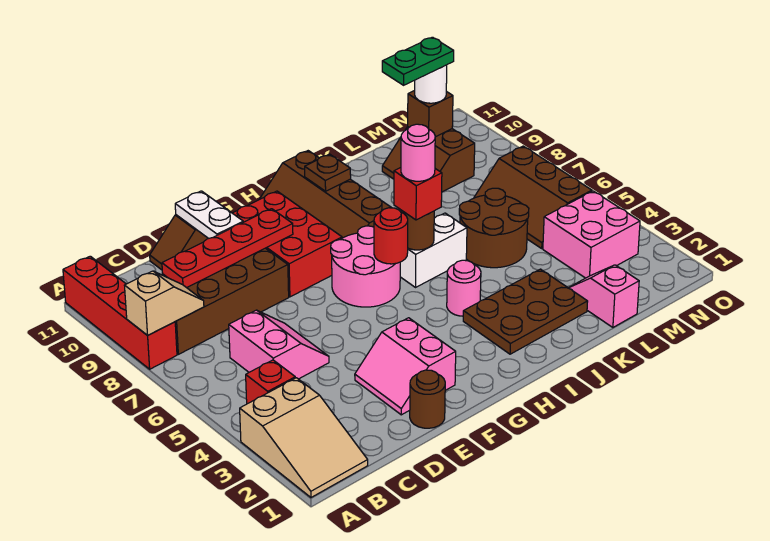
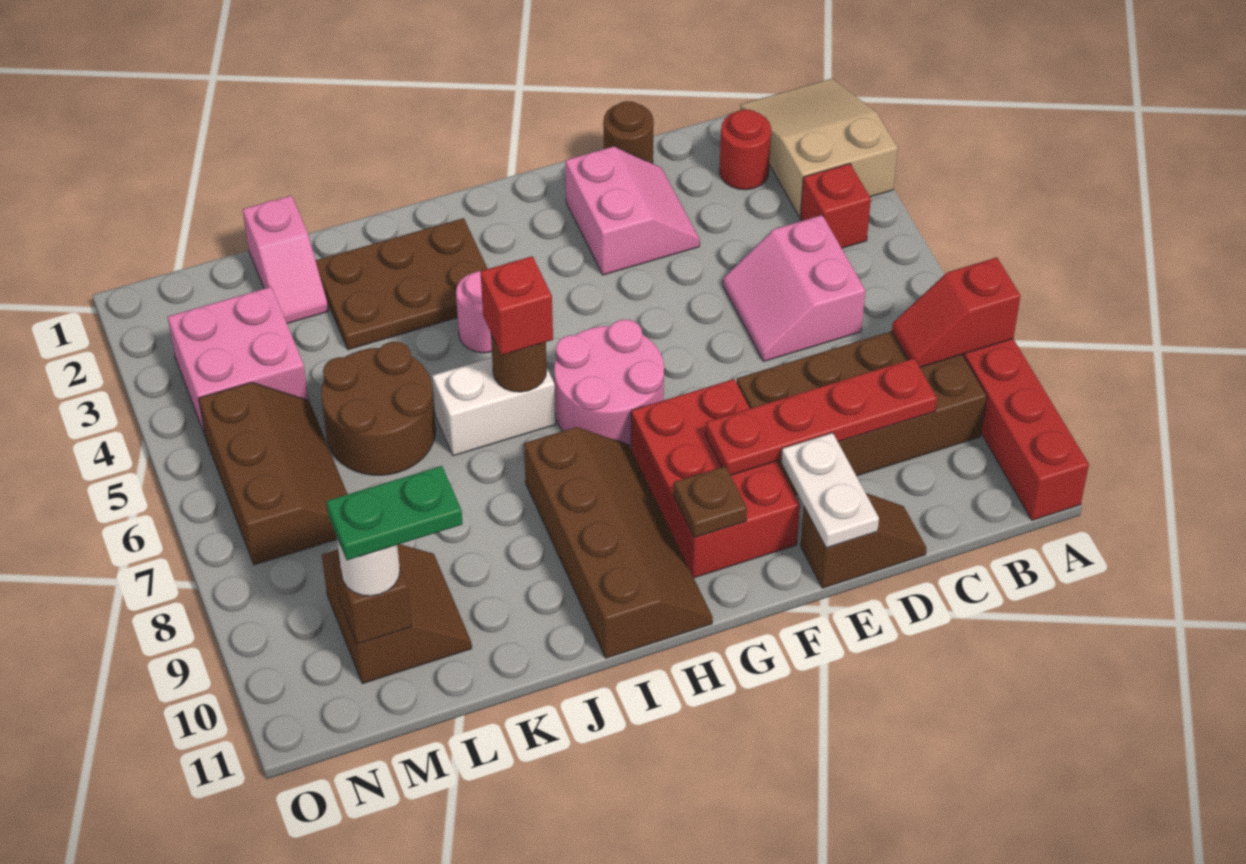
tan 1x2 slope [124,271,204,335] -> red 1x2 slope [892,257,1020,367]
red 1x1 round brick [374,208,408,264] -> red 1x1 round brick moved to [720,110,771,190]
pink 1x1 round brick [401,124,435,181] -> none
brown 1x1 plate [305,154,351,191] -> brown 1x1 plate moved to [674,466,747,538]

